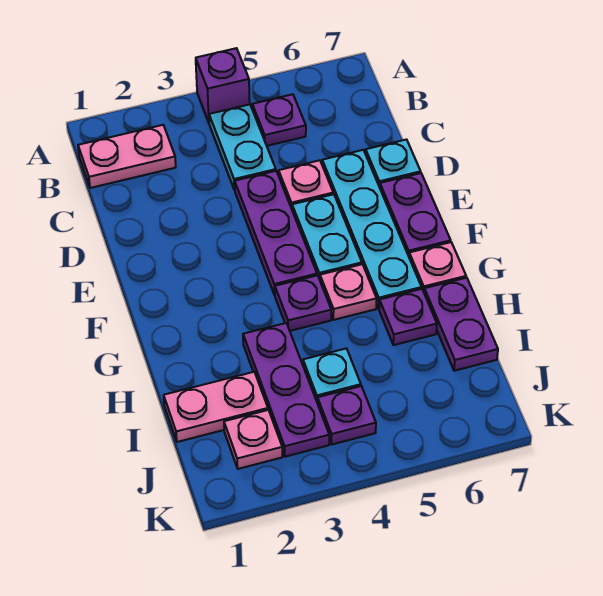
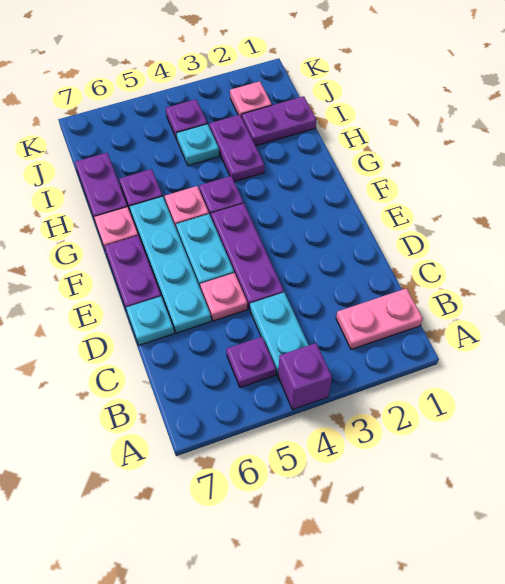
purple 1x3 plate [243,323,329,457] -> purple 1x2 plate [209,115,264,182]
pink 1x2 plate [164,372,268,442] -> purple 1x2 plate [242,96,316,146]

